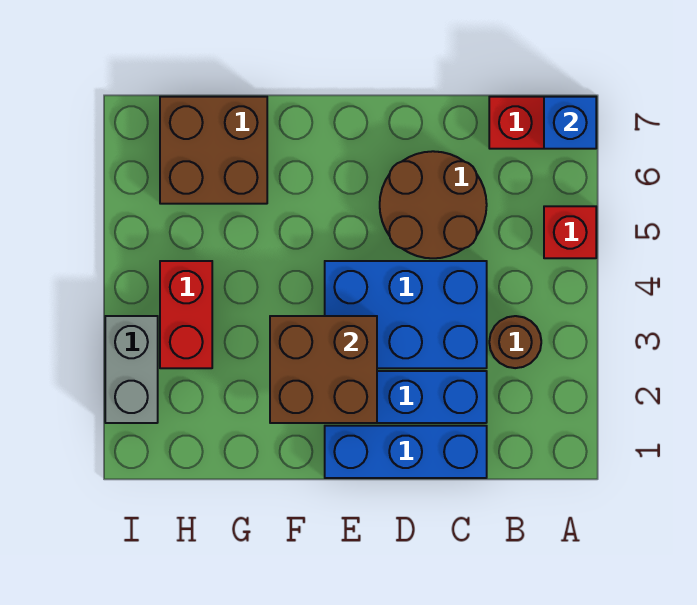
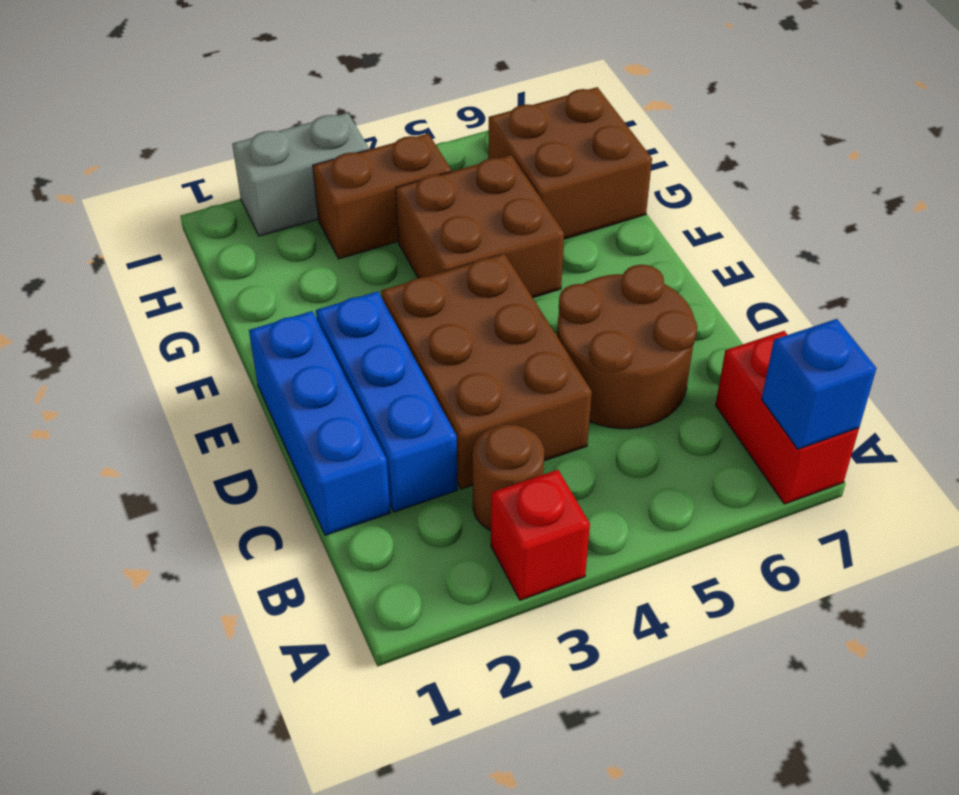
red 1x1 brick [544,206,596,258] -> red 1x1 brick moved to [491,470,590,600]
blue 2x3 brick [325,261,487,368] -> brown 2x3 brick [381,254,592,489]
brown 2x2 brick [270,316,377,423] -> brown 2x2 brick moved to [396,155,564,298]
red 1x2 brick [160,261,212,368] -> brown 1x2 brick [313,134,451,259]

